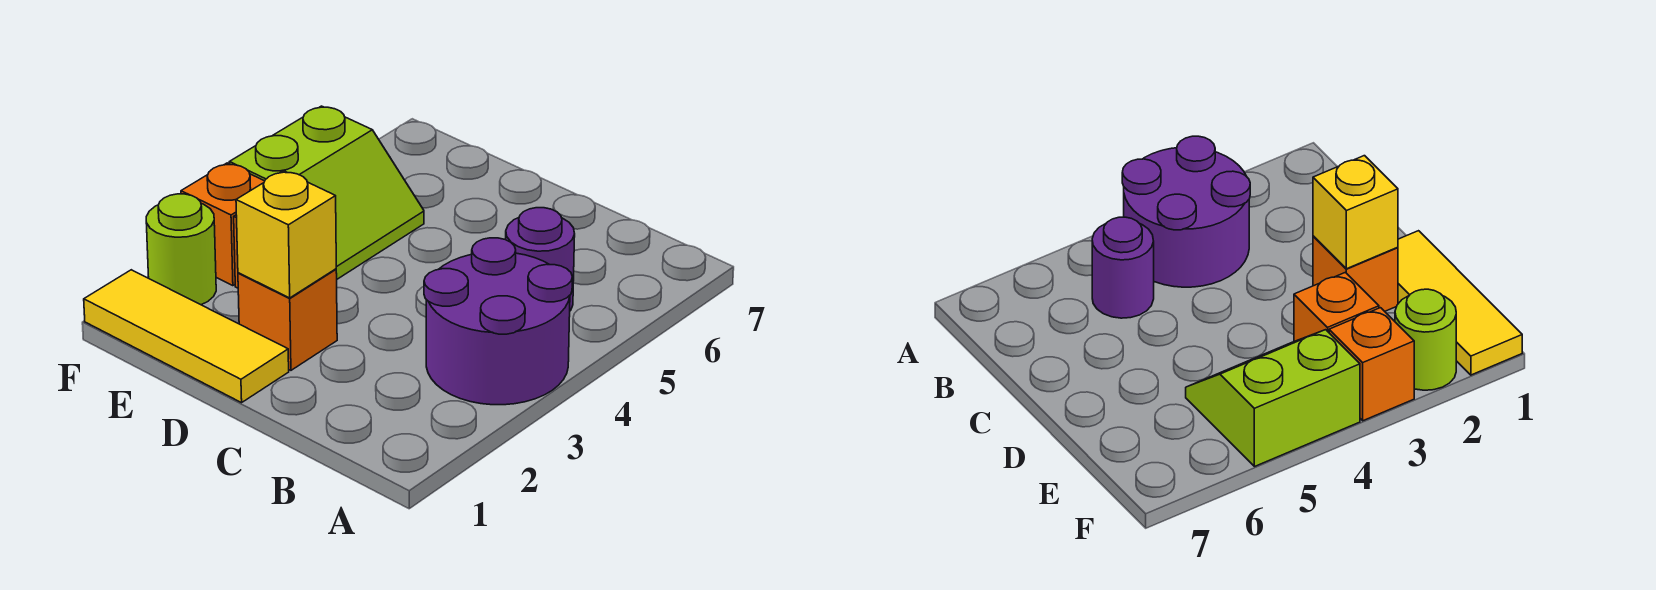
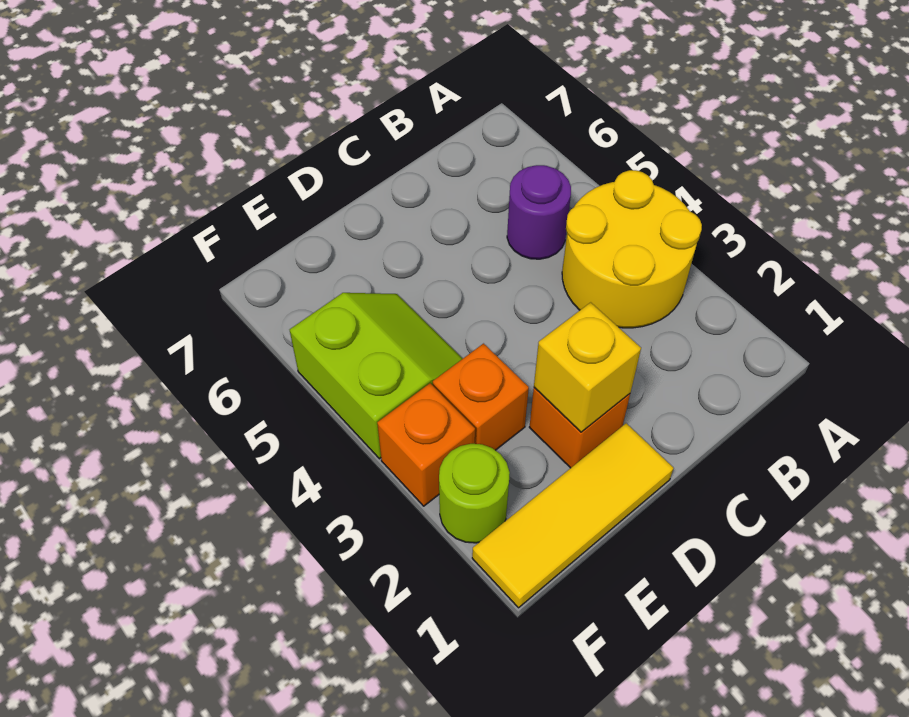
purple 2x2 round brick [424,238,572,405] -> yellow 2x2 round brick [562,170,702,328]

